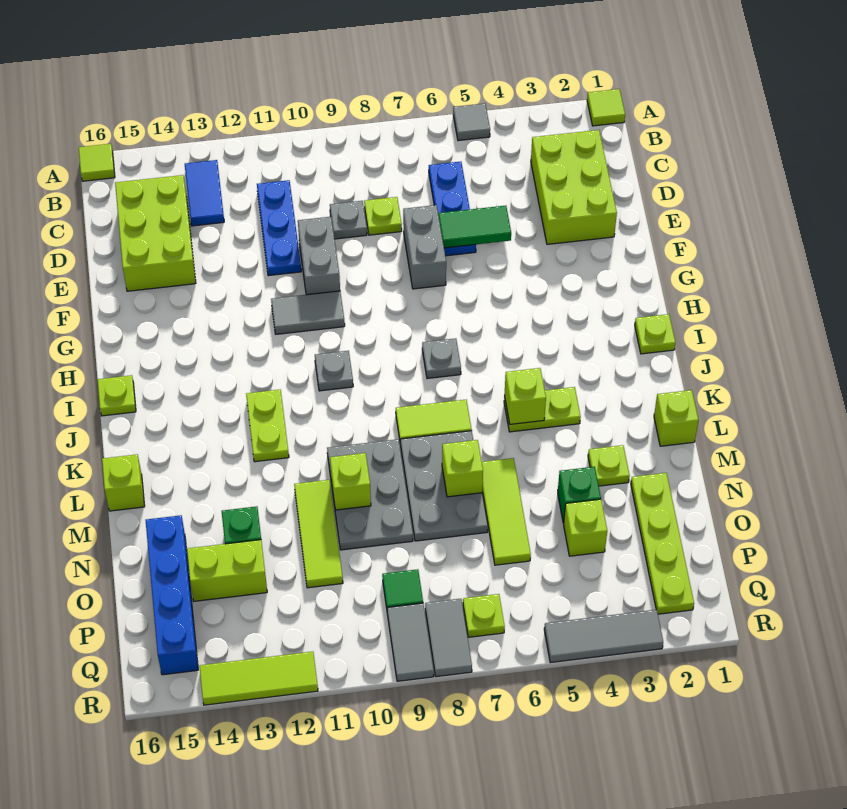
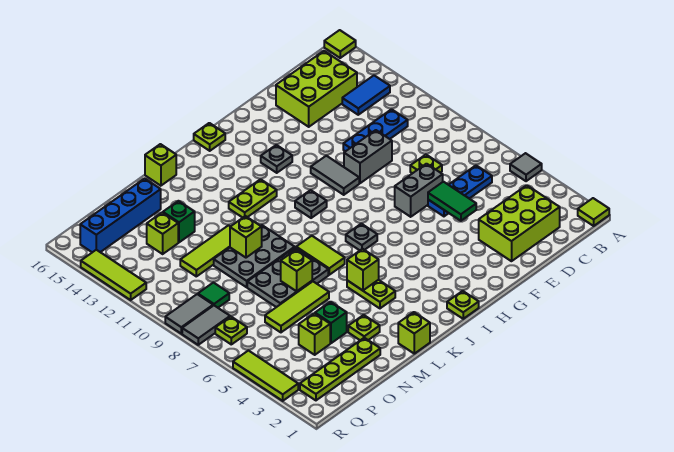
grey 1x1 plate [330,201,367,239] -> grey 1x1 plate moved to [261,145,292,173]
lime 1x2 brick [187,540,267,601] -> lime 1x1 brick [147,213,178,254]
grey 1x3 tile [544,610,663,663] -> lime 1x3 tile [233,351,298,401]

